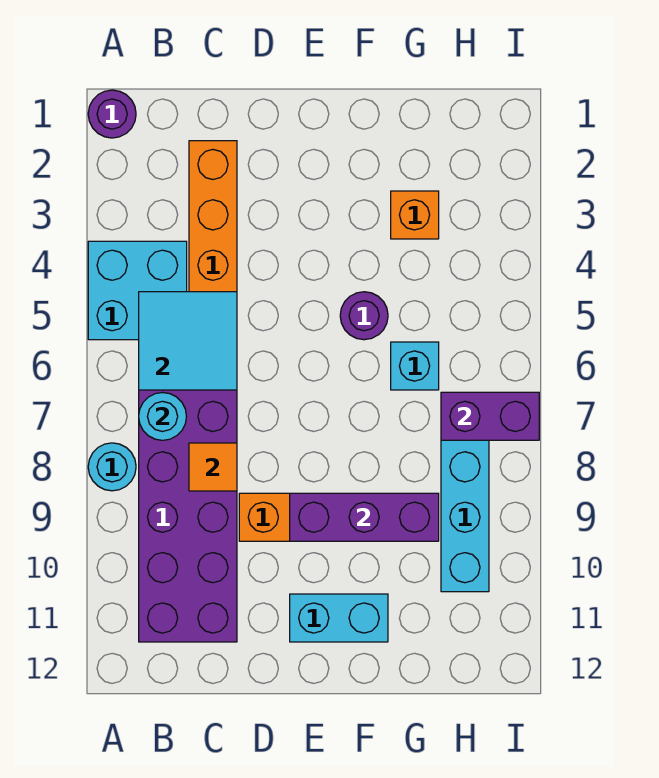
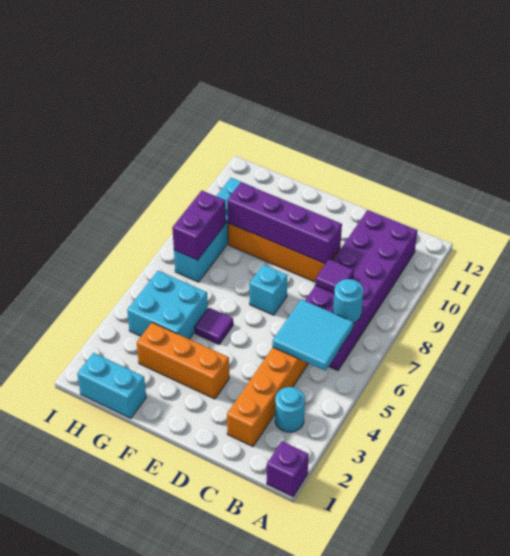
purple 1x1 round brick [88,90,136,138] -> purple 1x1 brick [267,441,309,497]
cyan 2x2 brick [88,241,187,340] -> cyan 2x2 brick moved to [127,271,208,339]
cyan 1x1 round brick [88,443,136,491] -> cyan 1x1 round brick moved to [275,387,305,432]
orange 1x1 tile [189,443,237,491] -> purple 1x1 tile [315,259,354,293]
purple 1x3 brick [290,493,439,541] -> purple 1x4 brick [227,182,342,264]
cyan 1x2 brick [290,594,388,642] -> cyan 1x2 brick moved to [77,353,146,418]
purple 1x1 round brick [340,292,388,340] -> purple 1x1 tile [195,308,233,344]
orange 1x1 brick [391,191,439,239] -> orange 1x3 brick [137,323,229,399]
cyan 1x1 brick [391,342,439,390] -> cyan 1x1 brick moved to [249,264,287,315]
purple 1x2 brick [441,392,539,440] -> purple 1x2 brick turned to [172,191,226,260]

